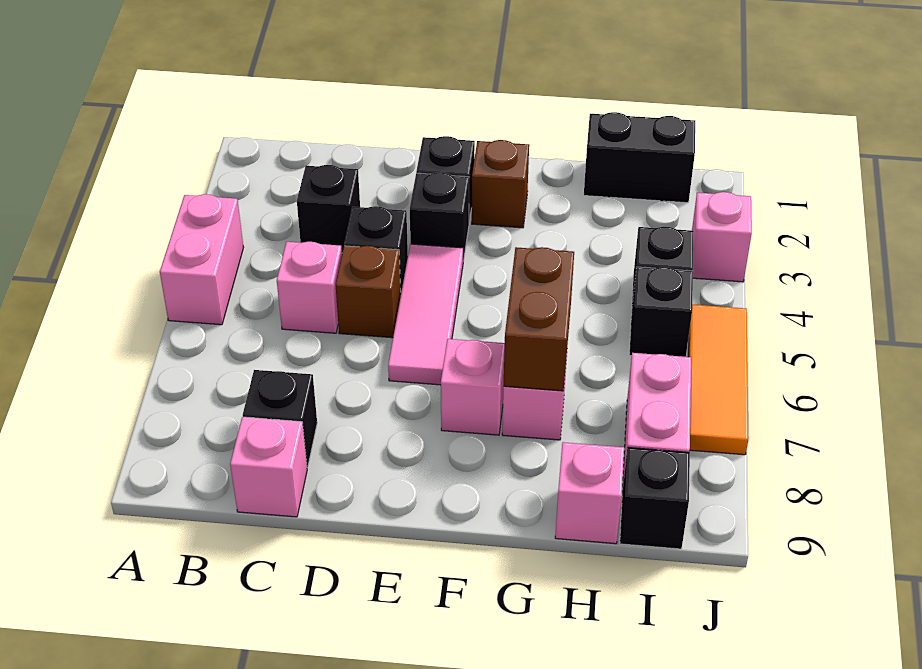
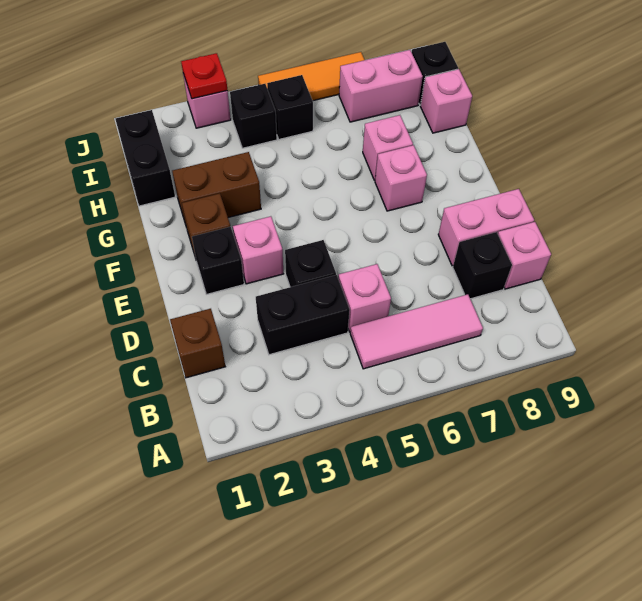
pink 1x2 brick [160,194,244,325] -> pink 1x2 brick moved to [438,189,534,266]
black 1x1 brick [297,165,360,253] -> black 1x2 brick [256,275,350,355]
brown 1x1 brick [336,246,401,338] -> brown 1x1 brick moved to [170,309,225,378]
black 1x1 brick [410,172,469,261] -> pink 1x1 brick [233,216,283,284]
pink 1x3 tile [388,244,463,385] -> pink 1x3 tile moved to [350,294,483,369]
brown 1x2 brick [504,247,574,391] -> brown 1x2 brick moved to [172,152,261,225]
none -> red 1x1 plate [181,53,227,99]

